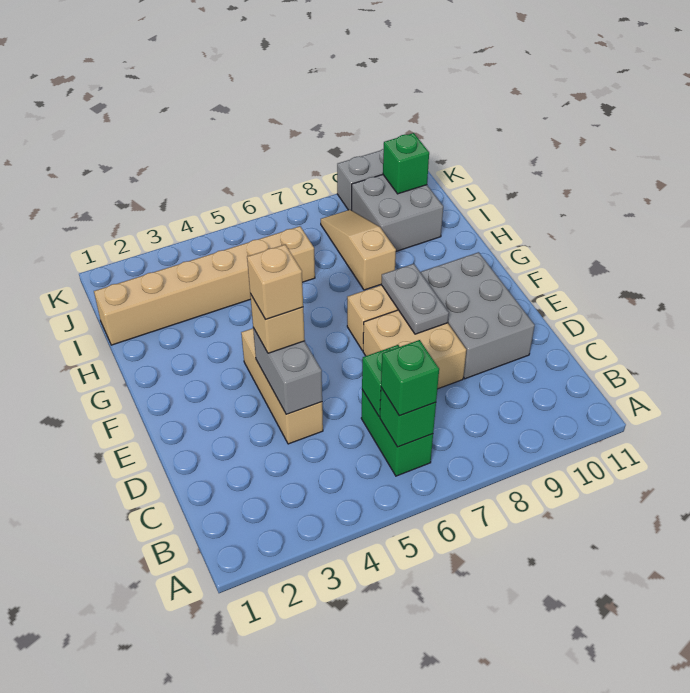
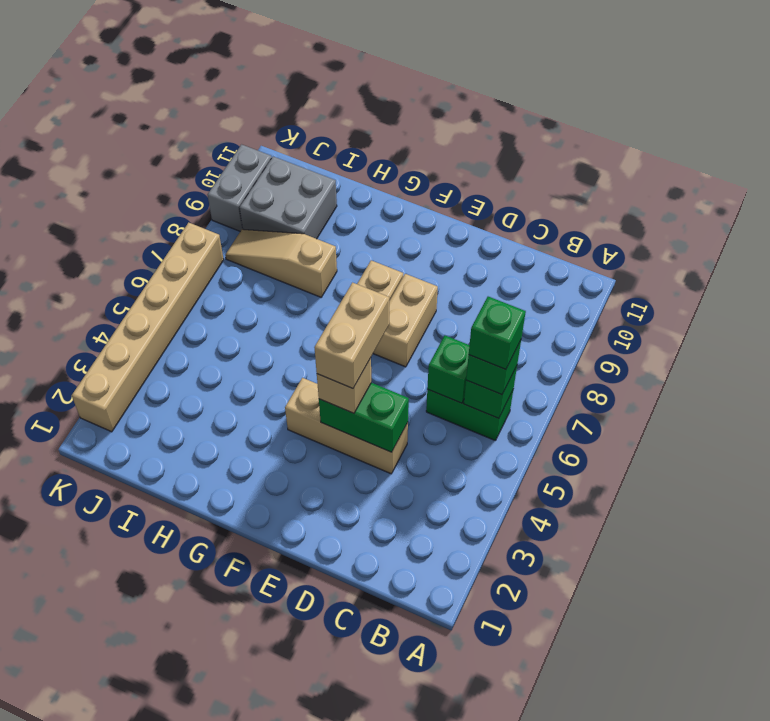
grey 1x2 brick [253,328,322,414] -> green 1x2 brick [319,383,409,452]
tan 2x2 brick [363,310,466,389] -> tan 1x2 brick [373,274,438,367]
grey 2x3 brick [420,252,535,379] -> none
tan 1x1 brick [247,245,303,320] -> tan 1x2 brick [314,283,389,388]
grey 1x2 plate [381,264,449,334] -> none
tan 1x6 brick [94,226,315,345] -> tan 1x6 brick moved to [72,223,224,432]
green 1x1 brick [383,133,429,194] -> green 1x1 brick moved to [469,297,526,369]

